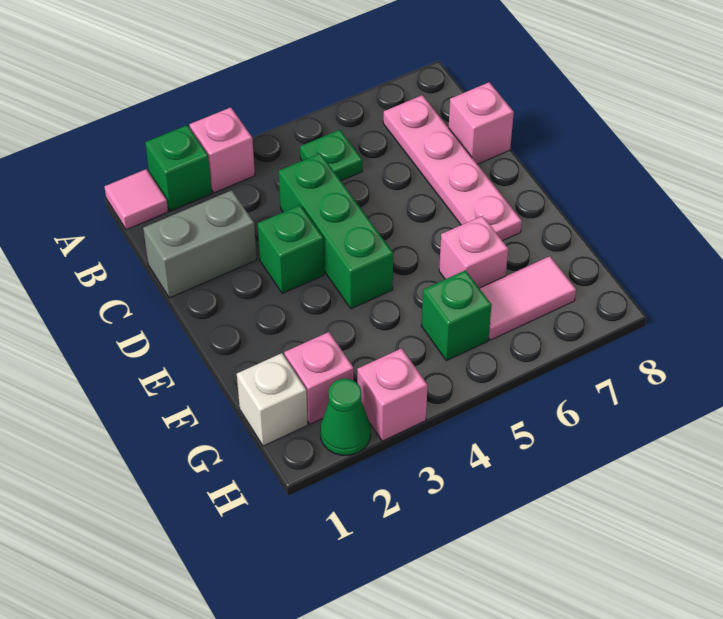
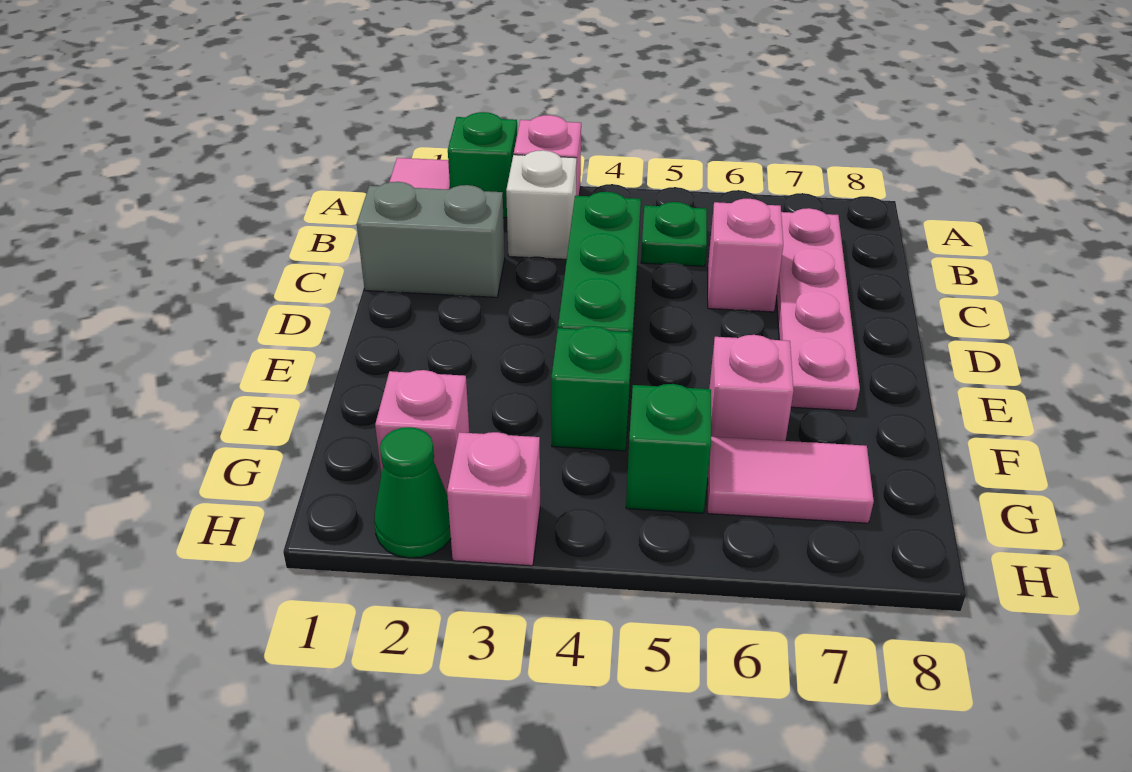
pink 1x1 brick [449,82,514,164] -> pink 1x1 brick moved to [708,199,783,312]
green 1x1 brick [258,205,324,294] -> green 1x1 brick moved to [551,326,632,451]
white 1x1 brick [237,353,308,446] -> white 1x1 brick moved to [506,150,577,259]

